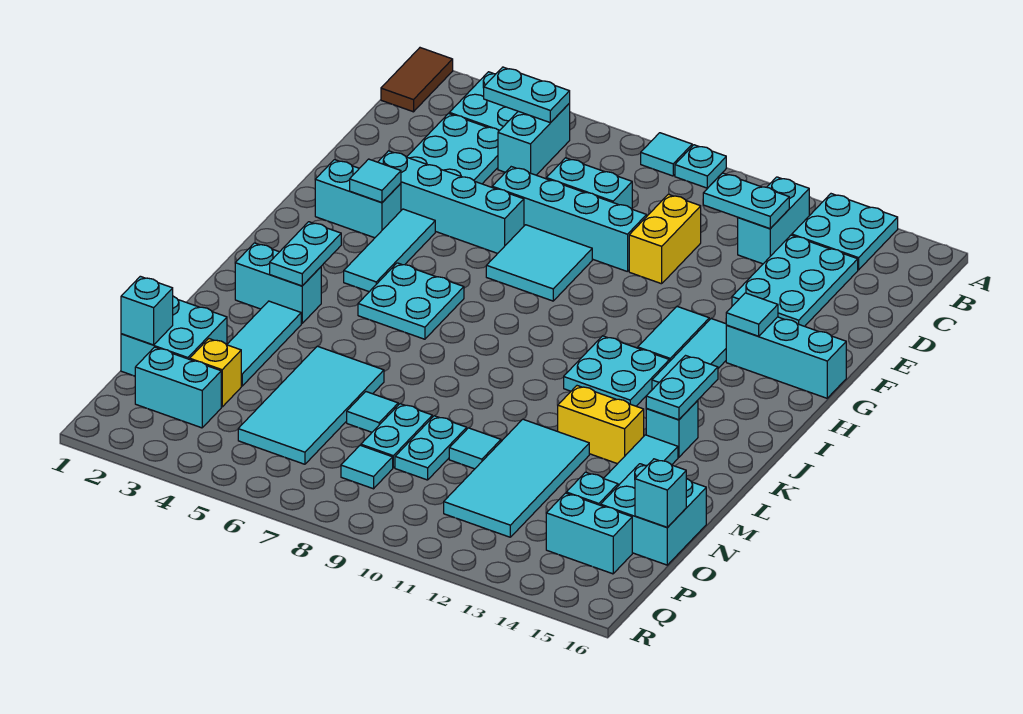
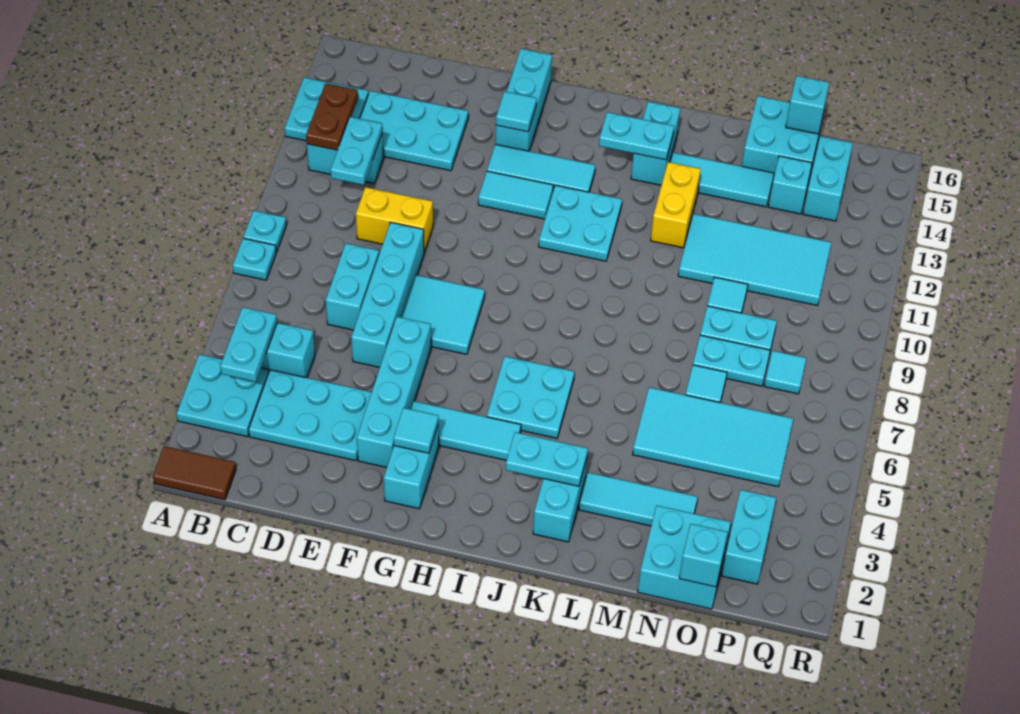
cyan 1x1 tile [641,133,692,176] -> cyan 1x1 plate [233,238,276,280]
none -> brown 1x2 plate [306,83,358,150]
cyan 1x1 brick [646,400,698,457] -> cyan 1x2 brick [631,102,680,185]
yellow 1x1 brick [190,339,241,407] -> none

